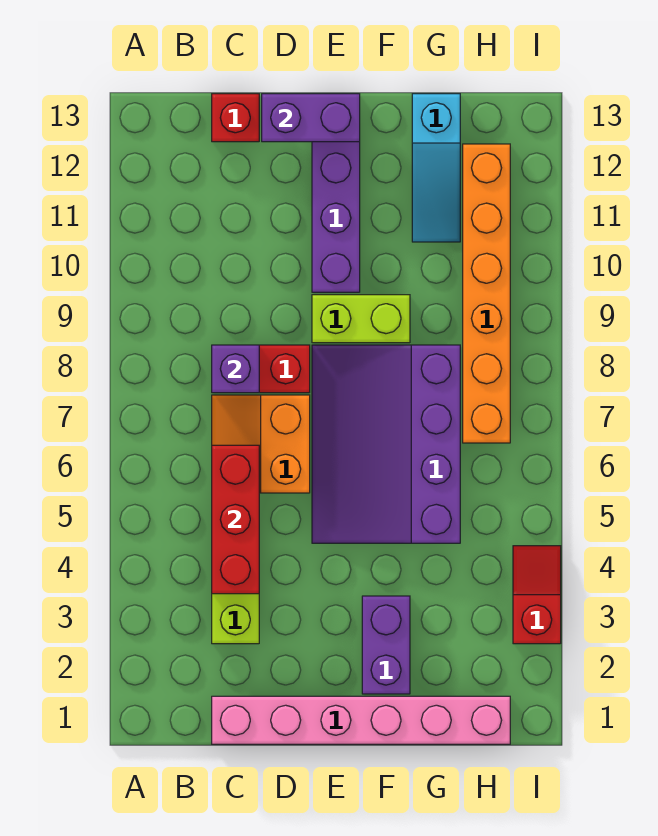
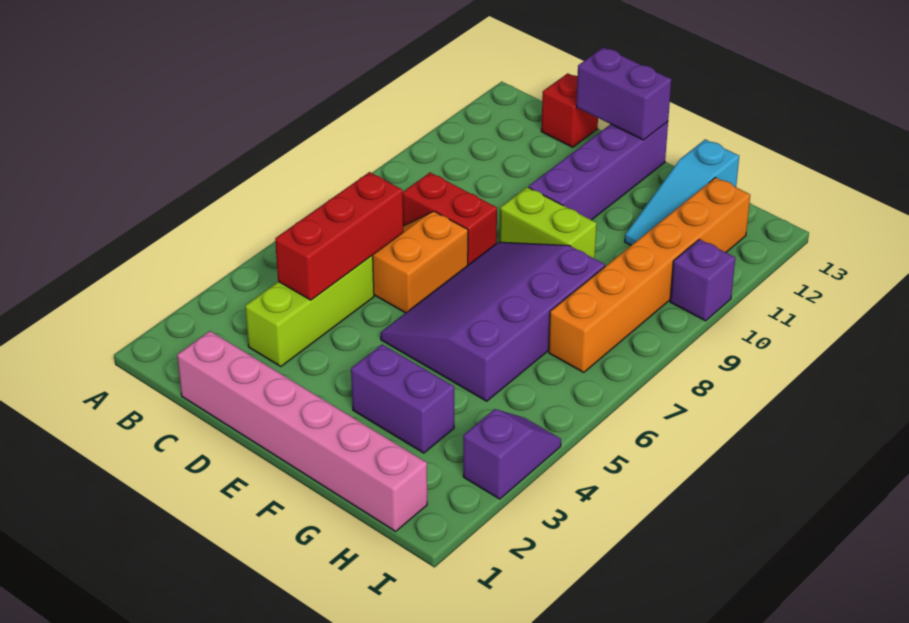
purple 1x1 brick [212,345,259,393] -> purple 1x1 brick moved to [670,239,735,321]
purple 1x2 brick [362,596,410,694] -> purple 1x2 brick turned to [351,345,454,453]
red 1x2 slope [513,546,561,644] -> purple 1x2 slope [463,409,561,499]

